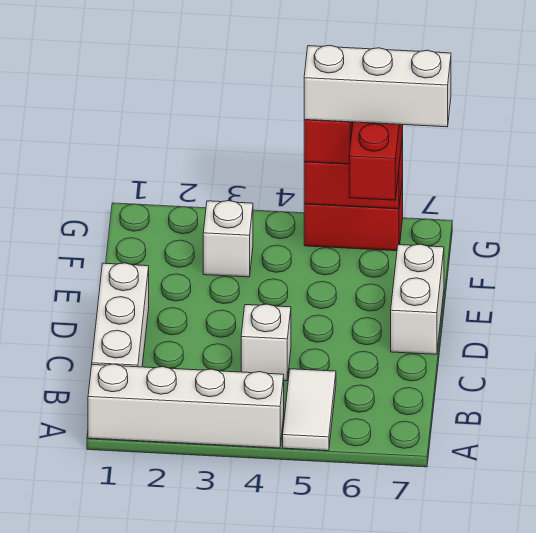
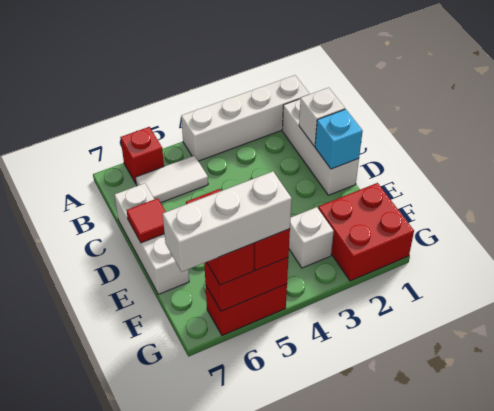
white 1x2 tile [283,369,336,451] -> white 1x2 tile turned to [136,155,208,203]
none -> red 1x1 brick [120,127,164,184]
white 1x1 brick [241,304,291,381] -> white 1x1 brick moved to [299,88,345,146]
none -> cyan 1x1 brick [315,109,363,169]
white 1x2 brick [391,244,444,354] -> white 1x3 brick [114,183,189,294]
none -> red 1x1 tile [126,198,166,243]
none -> red 2x2 brick [318,183,414,281]

